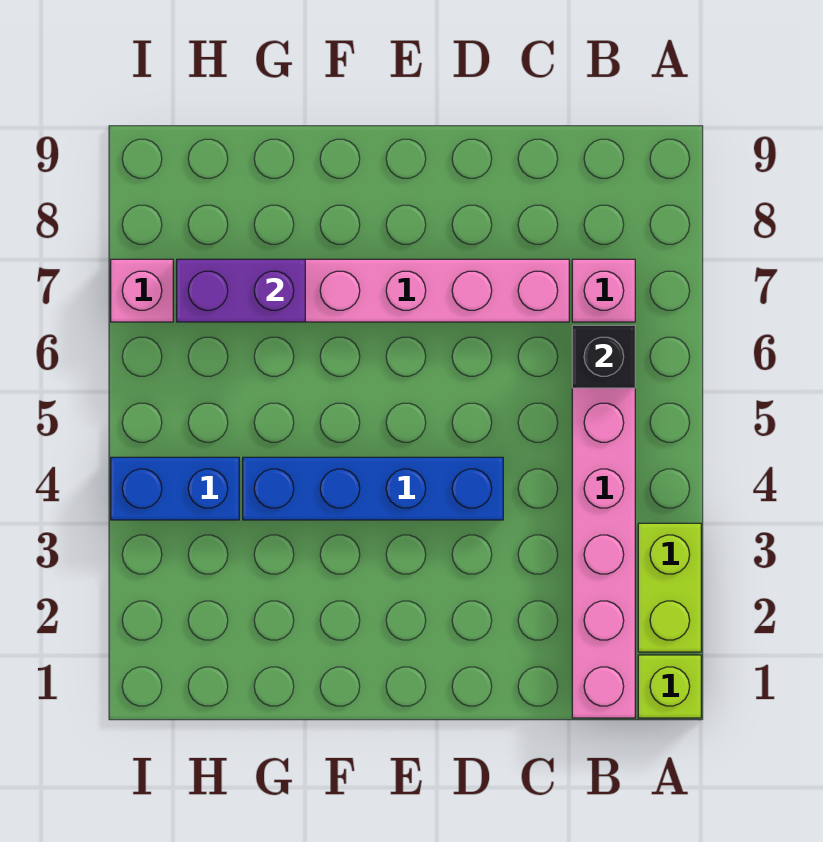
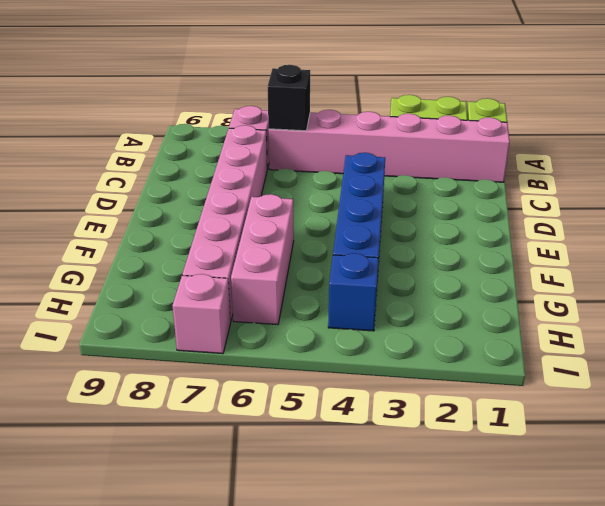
none -> pink 1x3 brick [231,194,294,325]
purple 1x2 brick [177,259,305,322] -> none
blue 1x2 brick [111,457,239,520] -> blue 1x1 brick [328,253,379,331]

